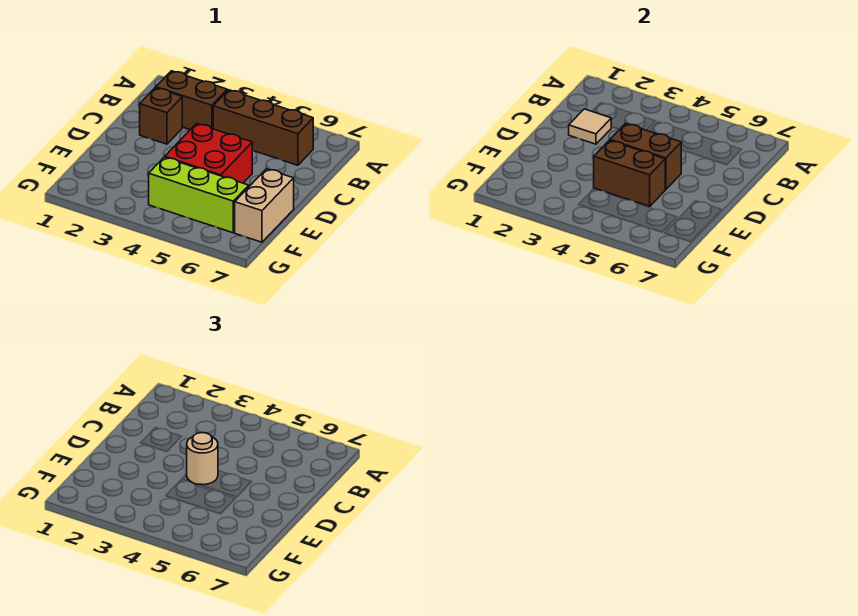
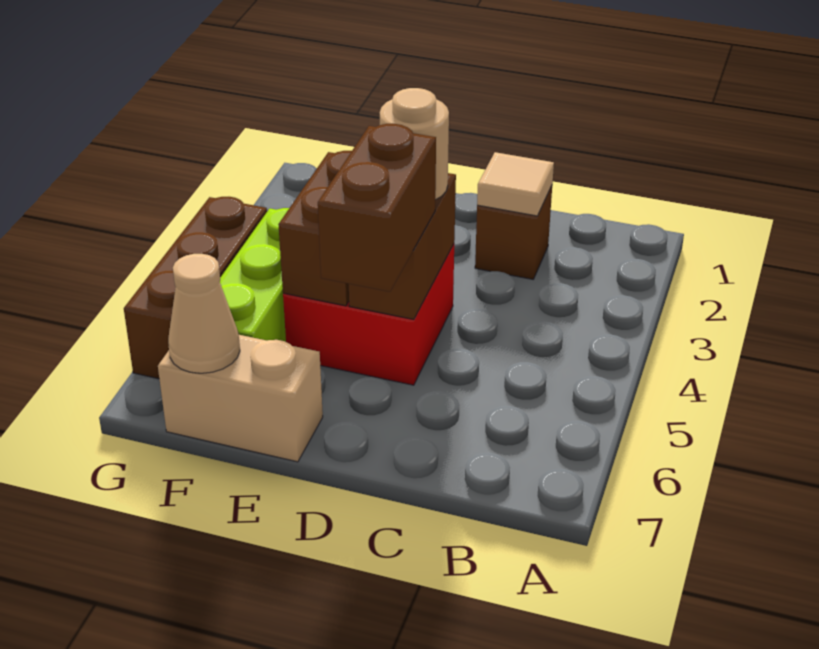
brown 1x2 brick [156,71,227,130] -> brown 1x2 brick moved to [318,124,436,292]
brown 1x3 brick [213,90,313,165] -> brown 1x3 brick moved to [124,197,267,379]
none -> tan 1x1 cone [168,254,240,373]

